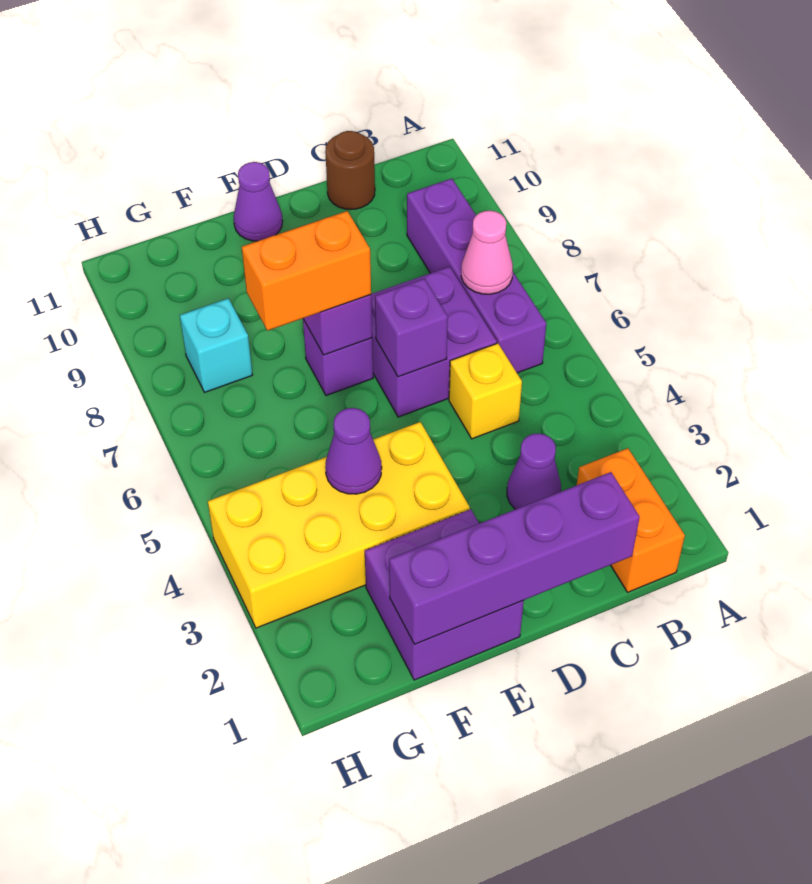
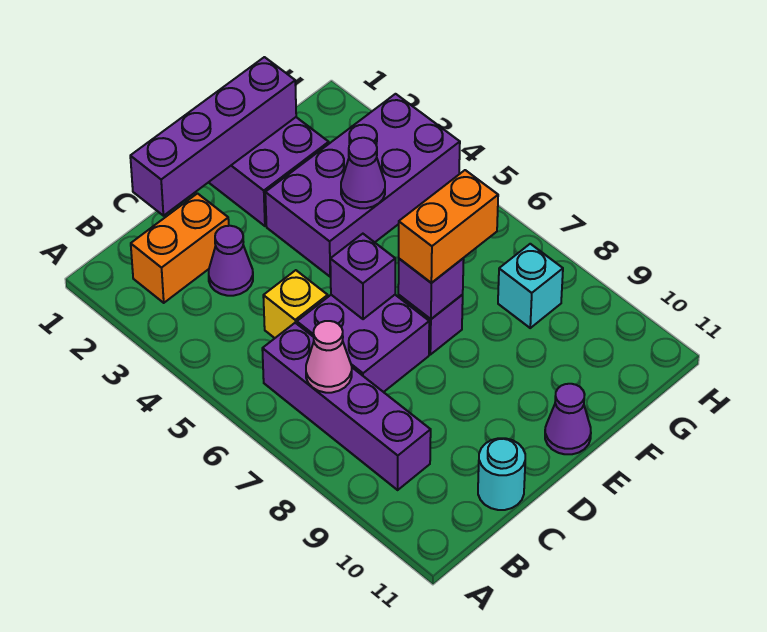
orange 1x2 brick [577,448,685,592] -> orange 1x2 brick turned to [131,194,229,303]
brown 1x1 round brick [325,131,375,209] -> cyan 1x1 round brick [478,438,525,510]
yellow 2x4 brick [208,422,470,628] -> purple 2x4 brick [265,94,460,276]

